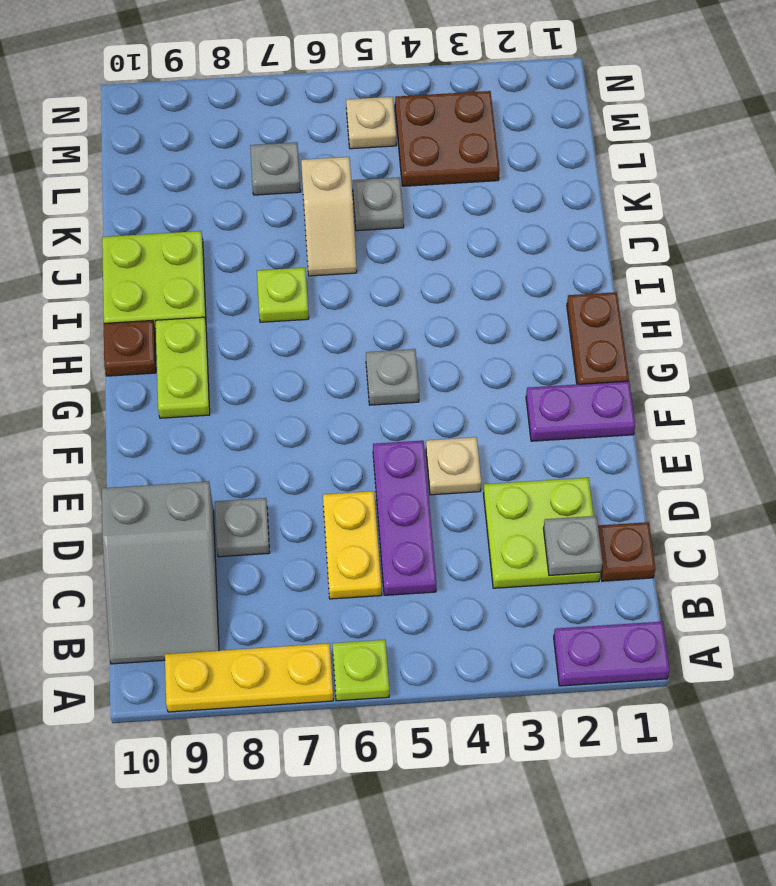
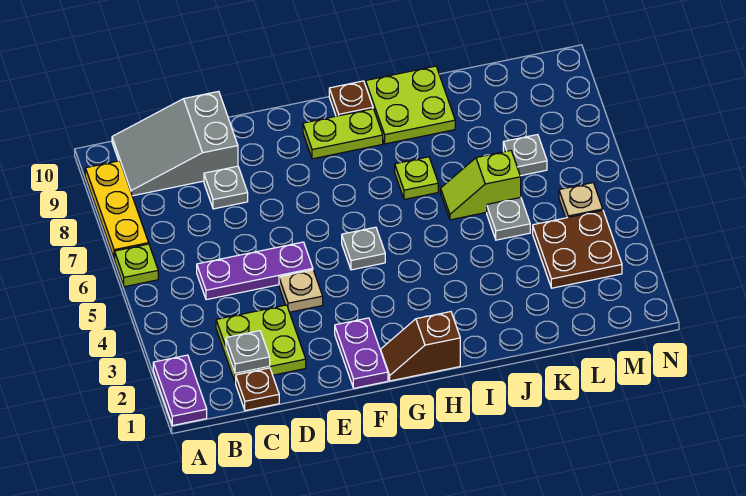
yellow 1x2 plate [323,491,382,599] -> none
brown 1x2 plate [567,292,629,384] -> brown 1x2 slope [380,312,460,381]
tan 1x2 slope [301,157,357,276] -> lime 1x2 slope [441,151,521,220]

